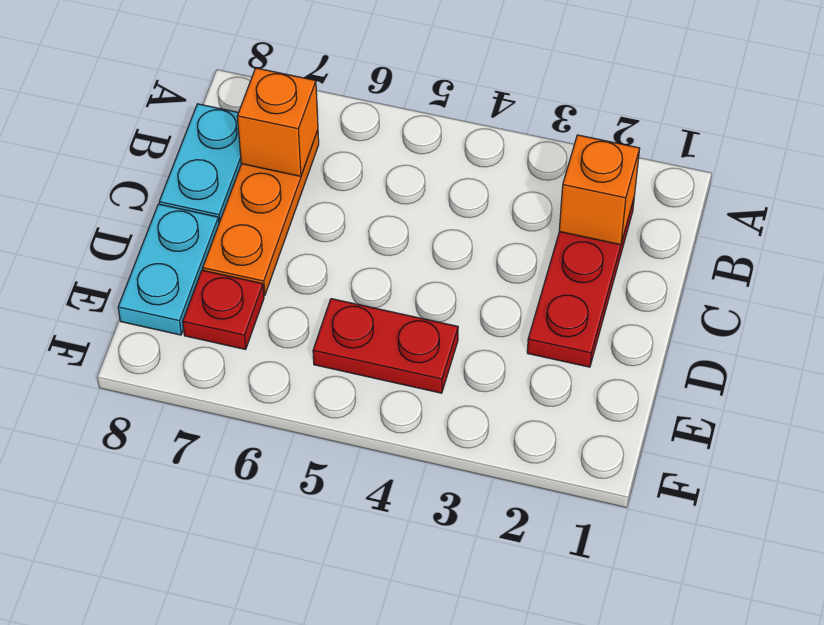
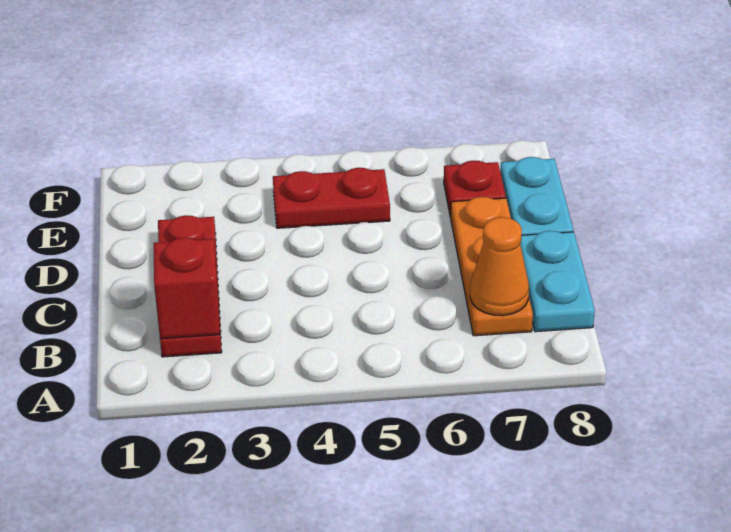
orange 1x1 brick [559,135,640,245] -> red 1x1 brick [154,238,220,339]
orange 1x1 brick [237,68,318,176] -> orange 1x1 cone [470,217,529,316]

